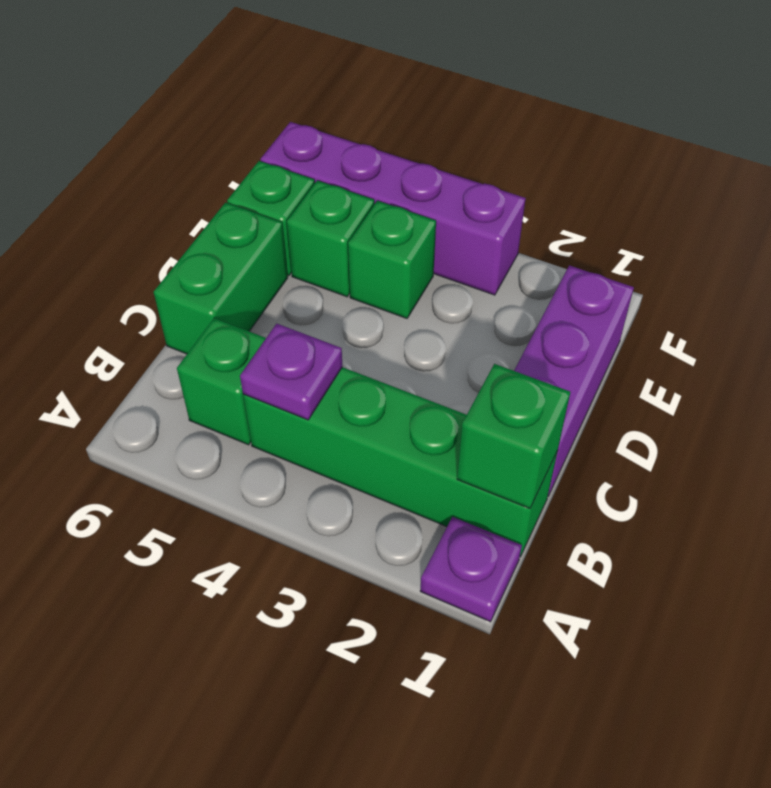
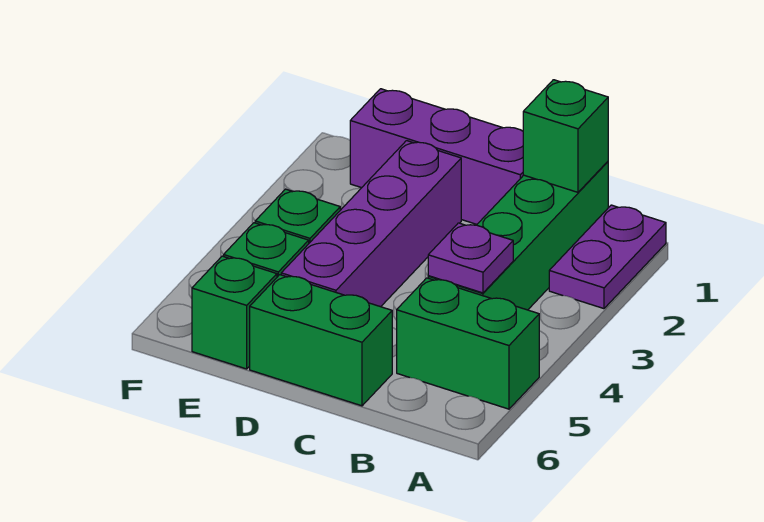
purple 1x1 plate [420,517,522,622] -> purple 1x2 plate [549,205,666,309]
green 1x1 brick [177,318,266,445] -> green 1x2 brick [397,278,539,409]
purple 1x4 brick [260,122,526,295] -> purple 1x4 brick moved to [281,141,461,307]

